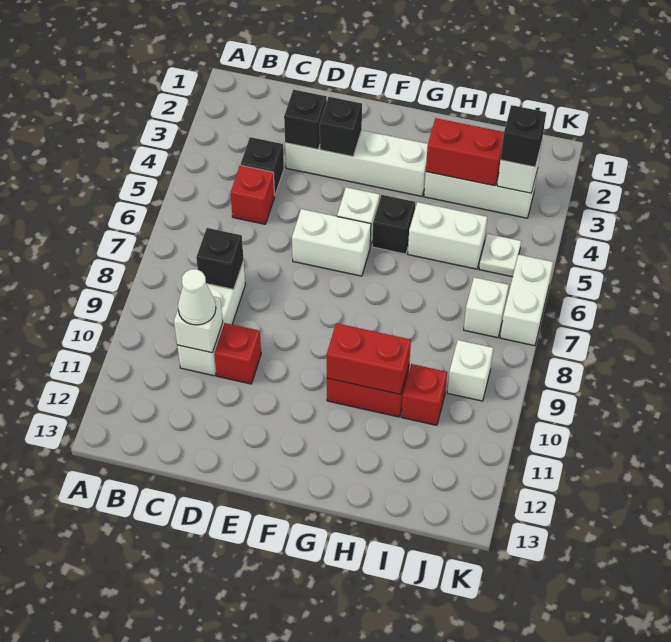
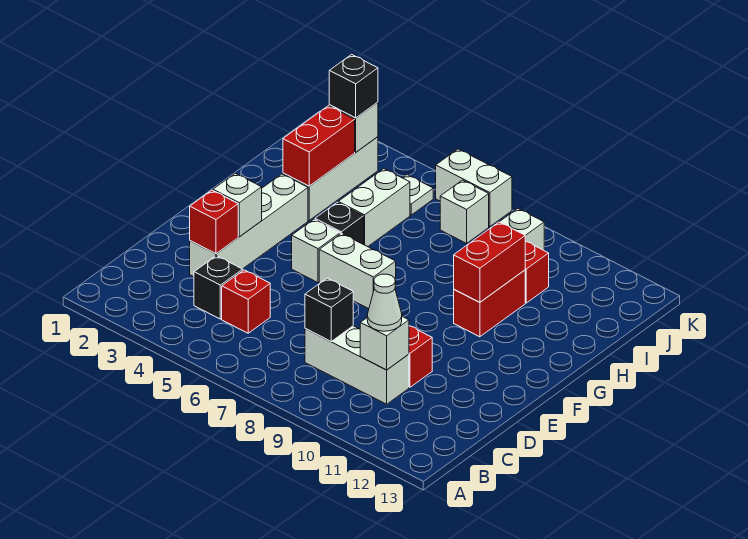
black 1x1 brick [284,90,327,149] -> red 1x1 brick [190,190,238,254]
black 1x1 brick [320,97,362,157] -> white 1x1 brick [213,173,262,237]
white 1x2 brick [292,209,371,276] -> white 1x2 brick turned to [319,233,396,309]

